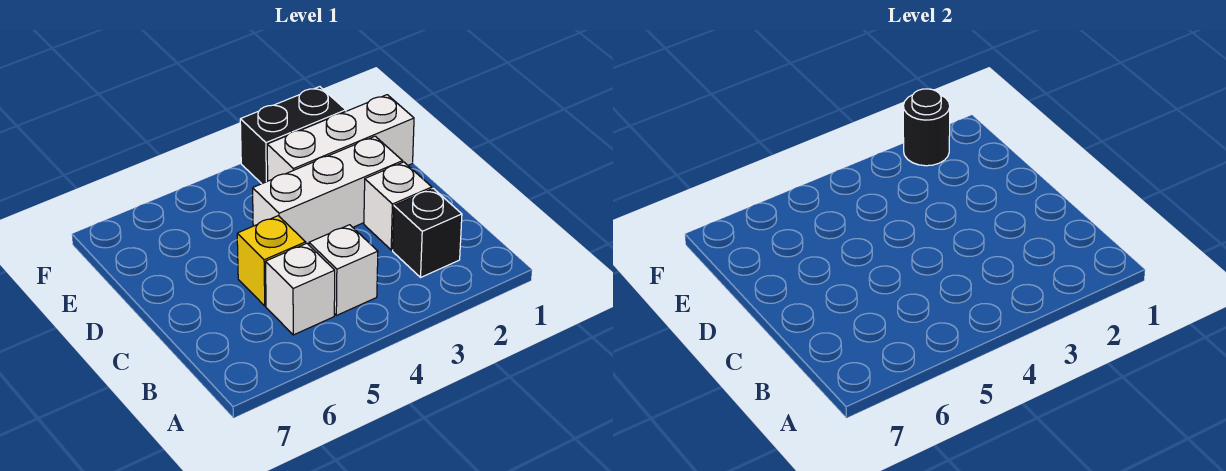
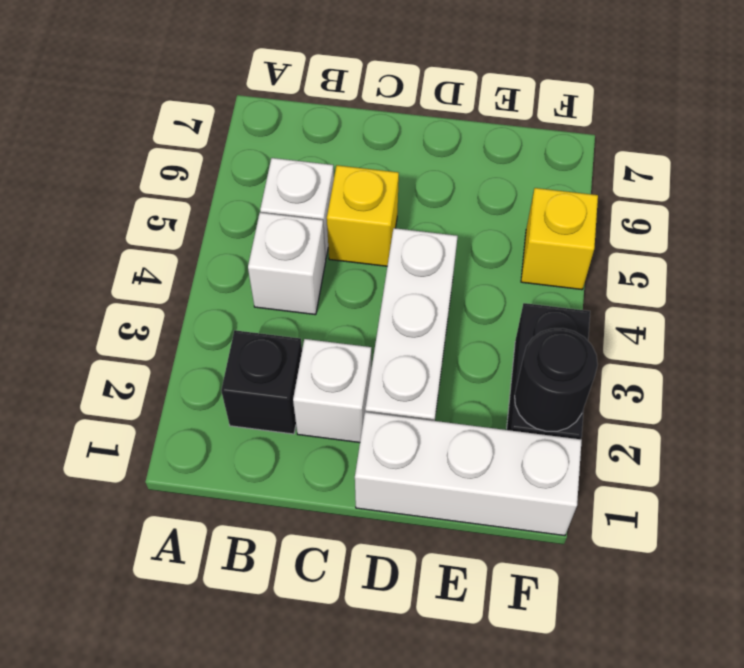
white 1x3 brick [267,95,414,181] -> white 1x3 brick turned to [355,412,582,536]
none -> yellow 1x1 brick [521,188,598,290]

